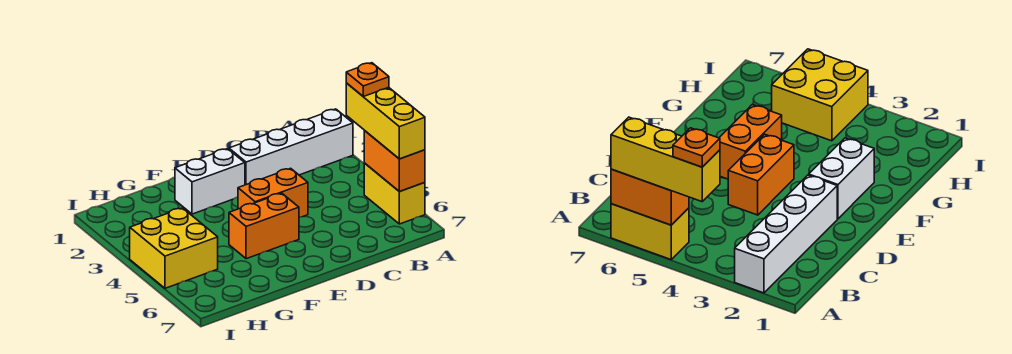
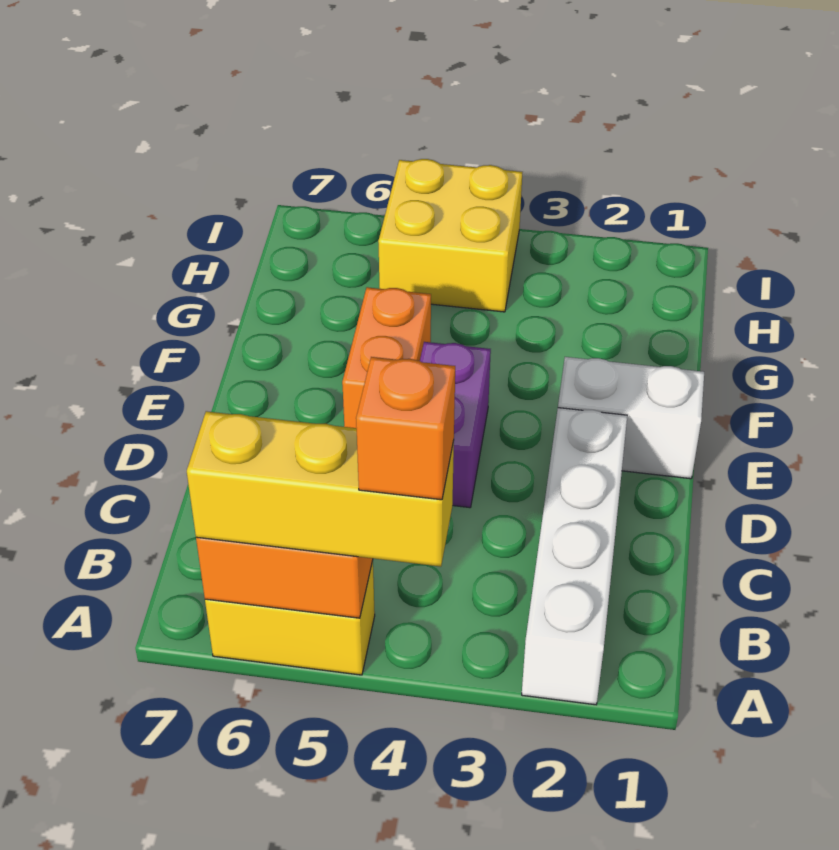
orange 1x1 plate [346,63,389,96] -> orange 1x1 brick [356,357,455,500]
orange 1x2 brick [238,168,308,217] -> purple 1x2 brick [420,342,491,508]
white 1x2 brick [175,149,245,214] -> white 1x2 brick turned to [558,357,704,479]

